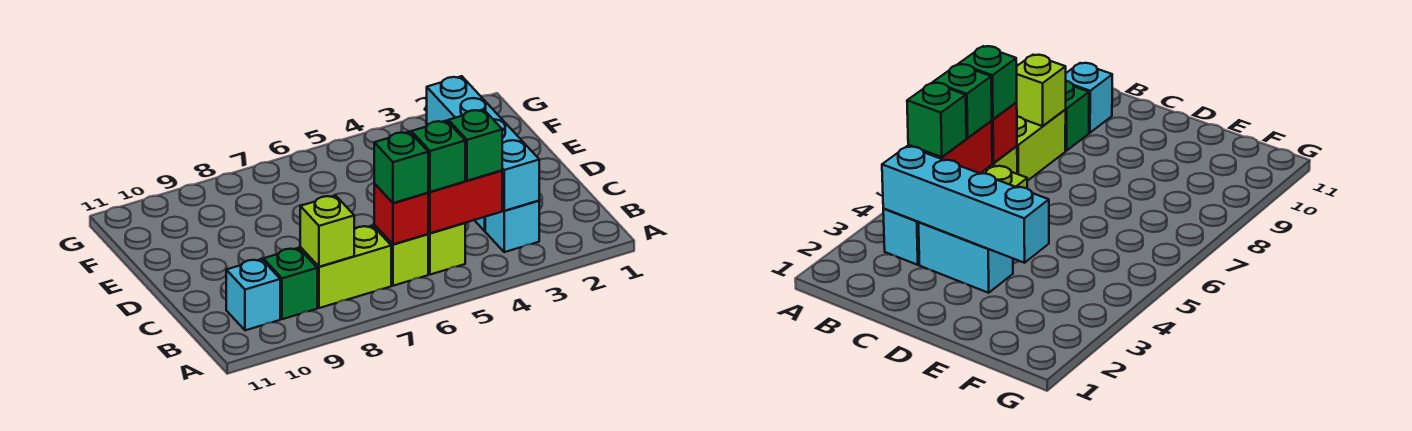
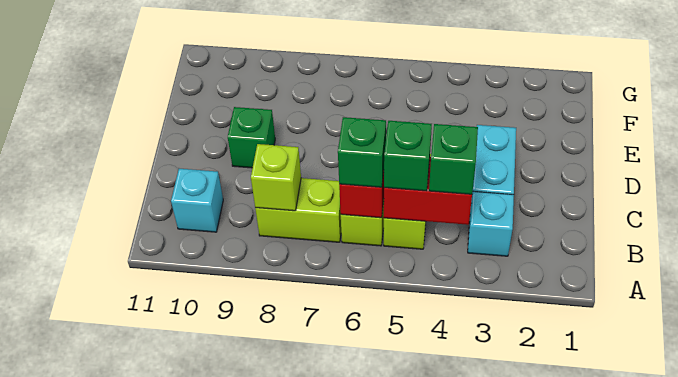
cyan 1x4 brick [427,76,539,211] -> none
green 1x1 brick [263,248,317,319] -> green 1x1 brick moved to [228,107,275,168]

